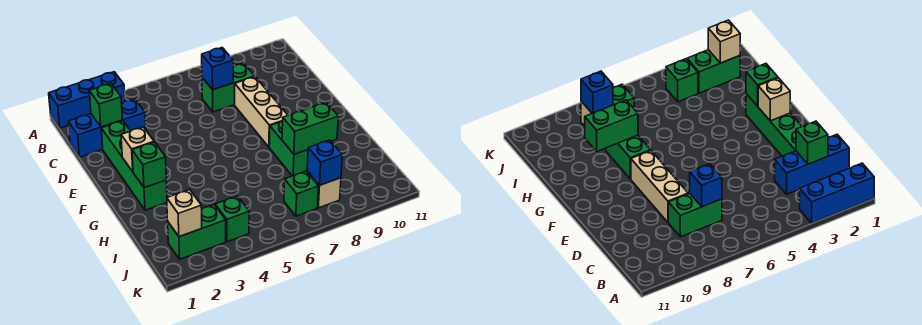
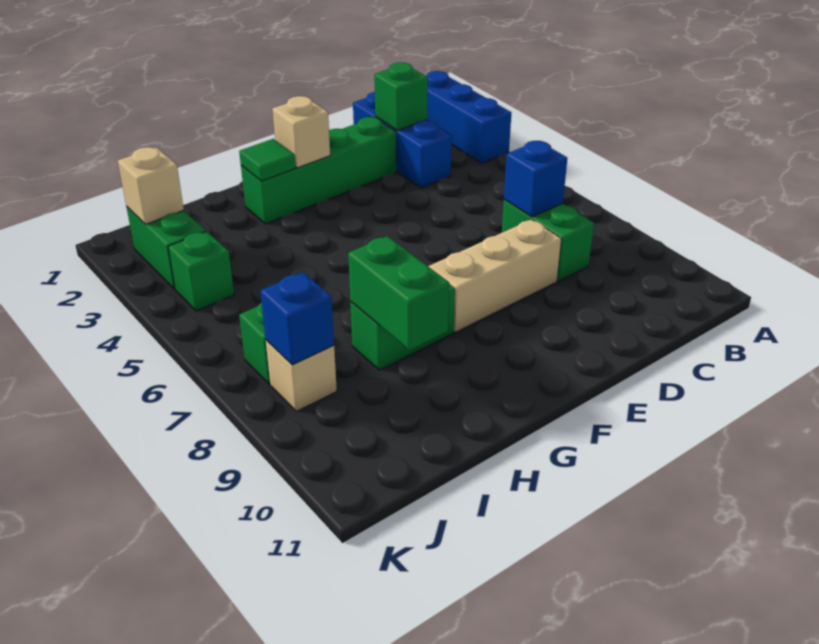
green 1x1 brick [132,142,166,188] -> green 1x1 tile [239,139,296,181]

